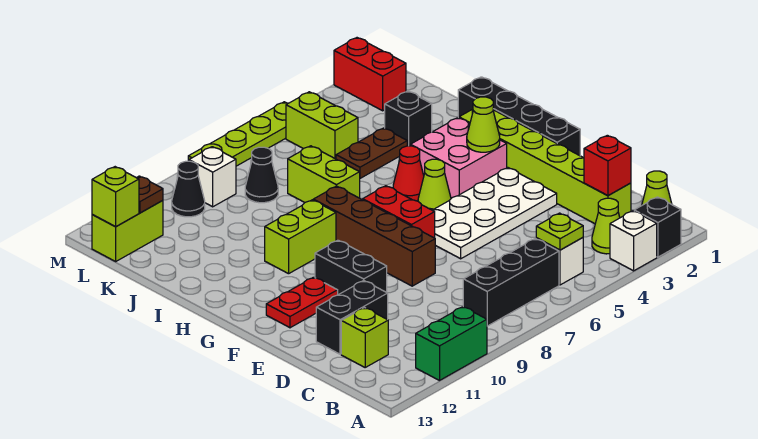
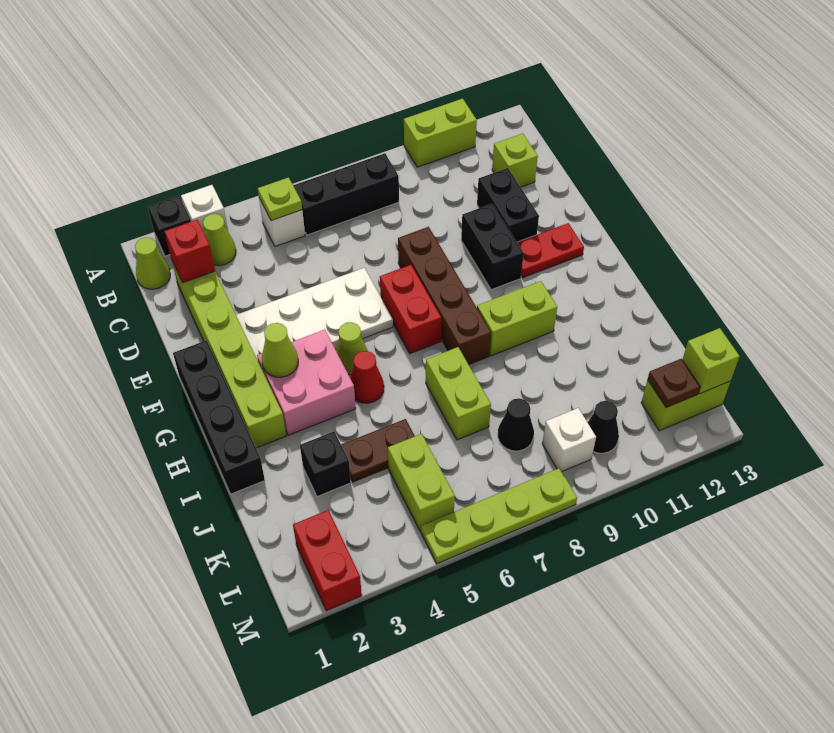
green 1x2 brick [416,307,487,381] -> lime 1x2 brick [404,99,477,167]
black 1x2 brick [316,281,388,354] -> black 1x2 brick turned to [477,168,539,242]

